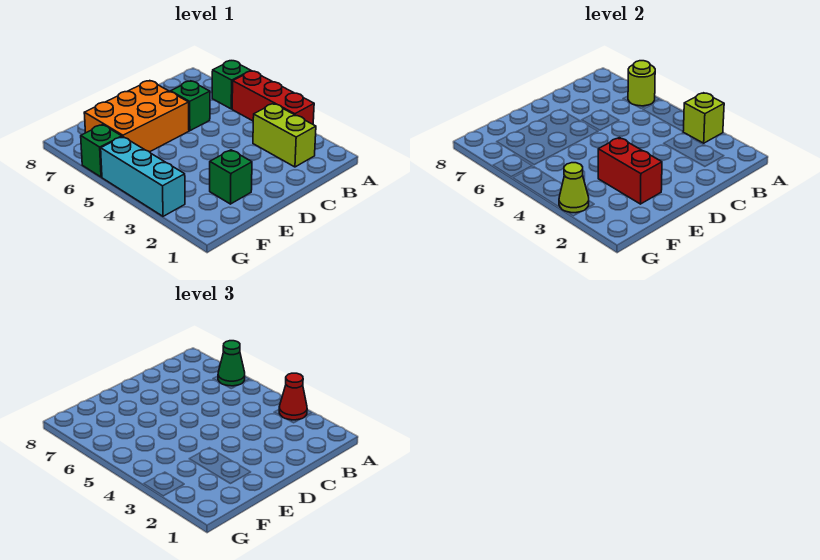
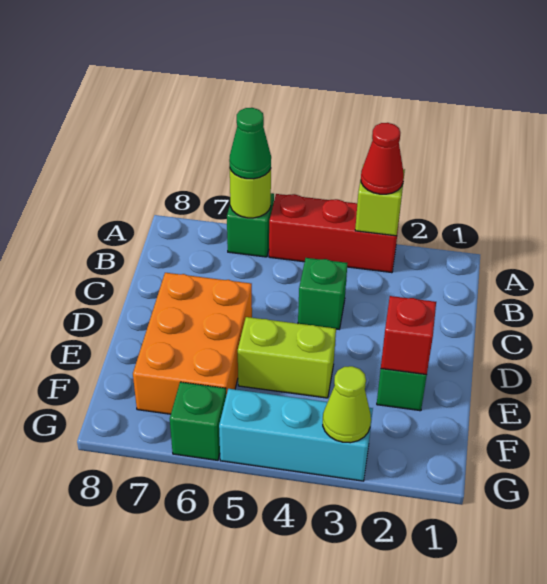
lime 1x2 brick [253,104,316,167] -> lime 1x2 brick moved to [238,317,336,398]
green 1x1 brick [171,81,210,131] -> green 1x1 brick moved to [298,258,347,329]
red 1x2 brick [598,138,662,204] -> red 1x1 brick [381,296,436,375]

